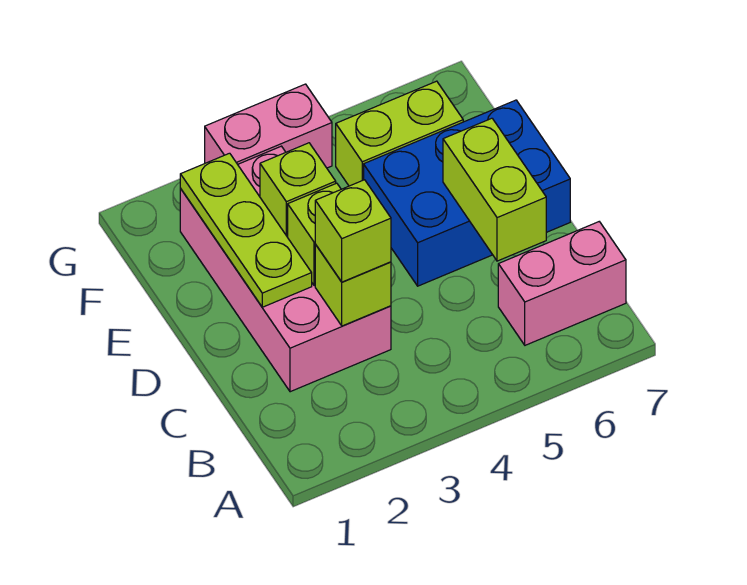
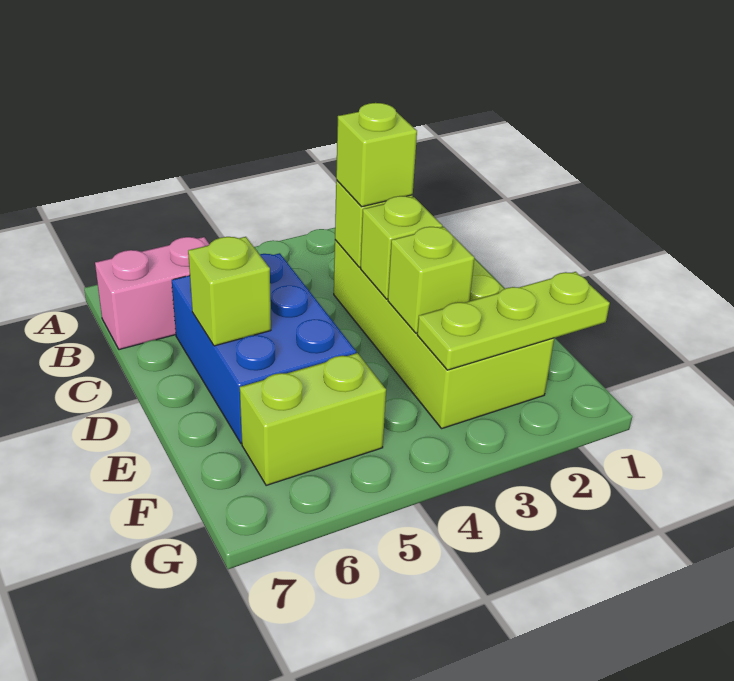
pink 2x4 brick [180,146,391,392] -> lime 2x4 brick [334,240,554,428]
lime 1x2 brick [443,118,546,261] -> lime 1x1 brick [188,237,271,346]
lime 1x3 plate [180,153,312,307] -> lime 1x3 plate turned to [417,272,610,370]
blue 2x3 brick [364,100,570,286] -> blue 2x3 brick turned to [172,253,356,443]
pink 1x2 brick [205,84,332,168] -> none

